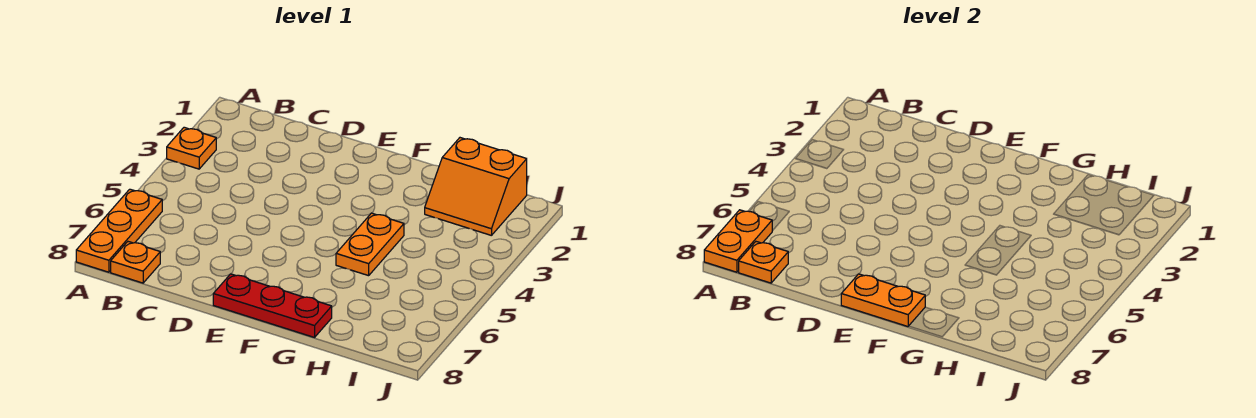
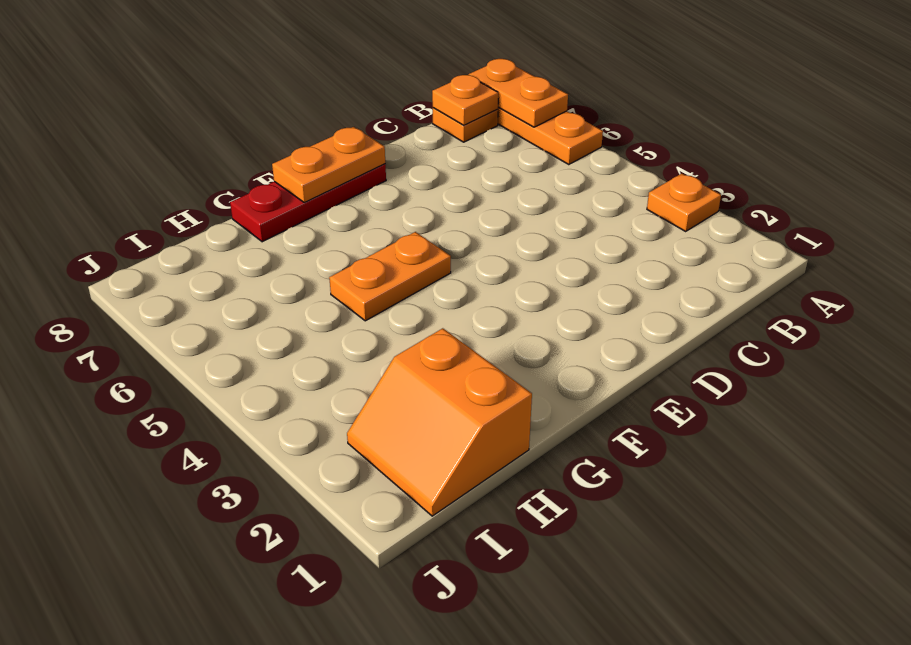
orange 1x2 plate [336,213,404,276] -> orange 1x2 plate turned to [329,232,451,321]
orange 2x2 slope [425,138,527,236] -> orange 2x2 slope turned to [347,328,532,516]

